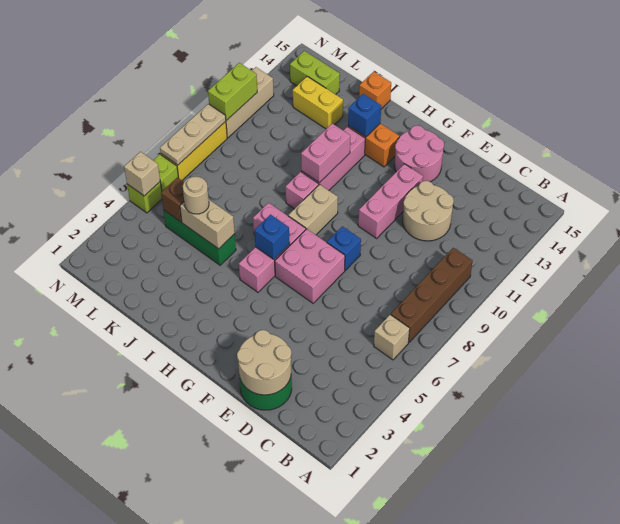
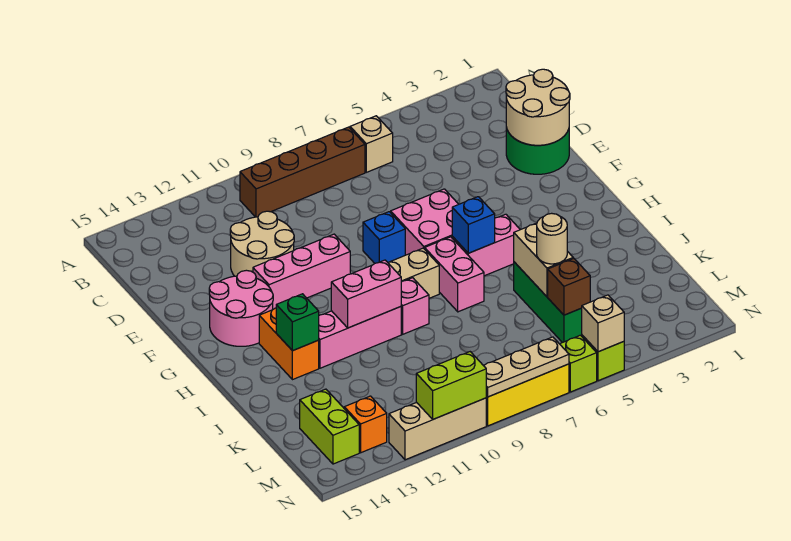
blue 1x1 brick [348,94,381,137] -> green 1x1 brick [276,294,319,351]
orange 1x1 brick [359,72,391,109] -> orange 1x1 brick moved to [344,396,387,453]
yellow 1x2 brick [293,76,343,129] -> none

